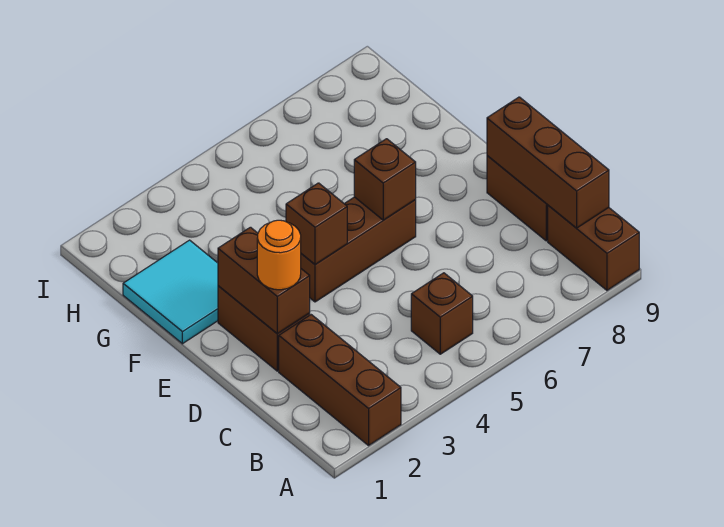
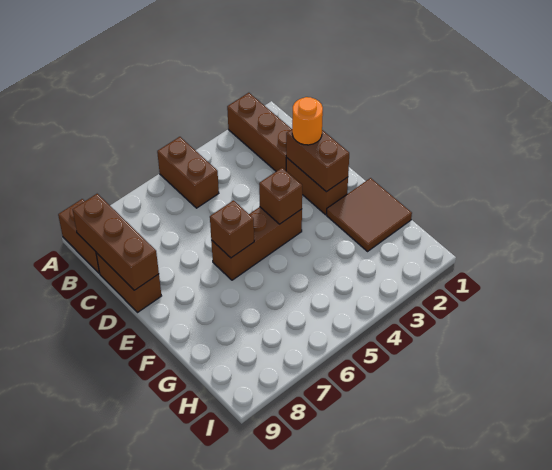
brown 1x1 brick [411,273,473,354] -> brown 1x2 brick [157,137,219,208]
cyan 2x2 tile [123,240,218,344] -> brown 2x2 tile [327,178,412,251]

